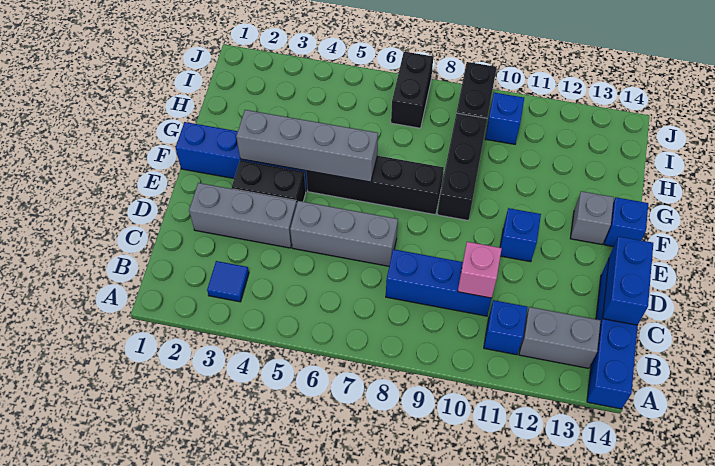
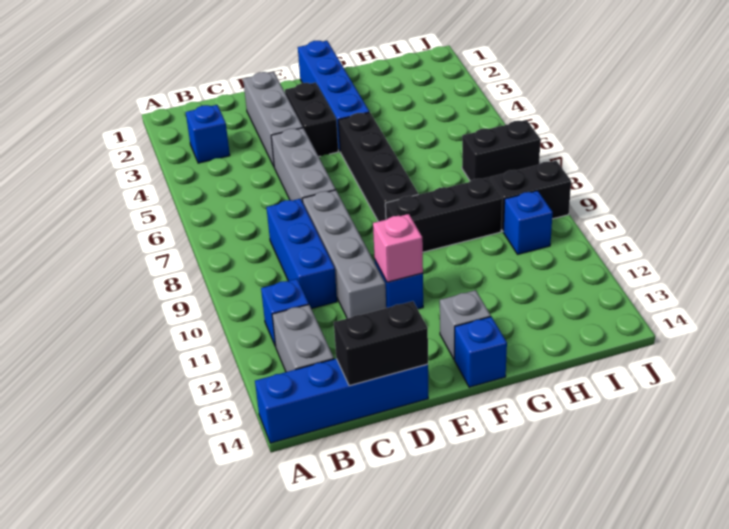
blue 1x1 tile [207,261,249,302] -> blue 1x1 brick [186,105,230,163]
pink 1x1 brick [458,242,502,298] -> pink 1x1 brick moved to [373,214,423,282]
blue 1x2 brick [603,236,653,325] -> black 1x2 brick [334,301,428,386]
grey 1x4 brick [236,110,378,182] -> grey 1x4 brick moved to [302,190,386,318]

